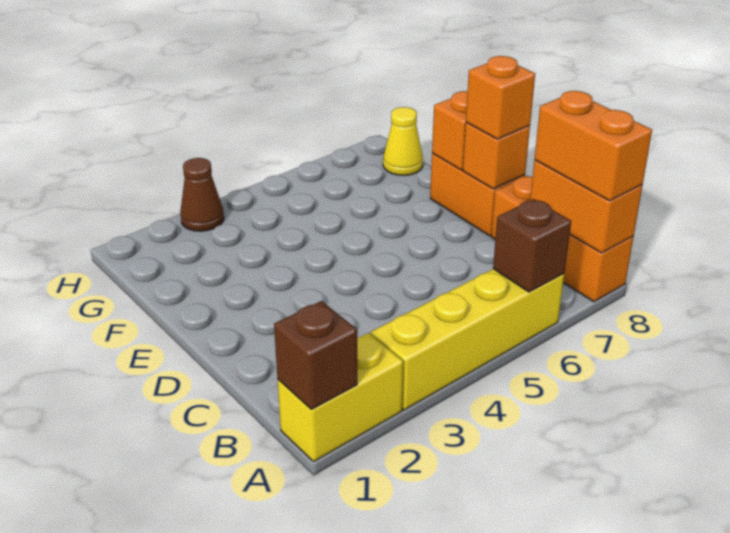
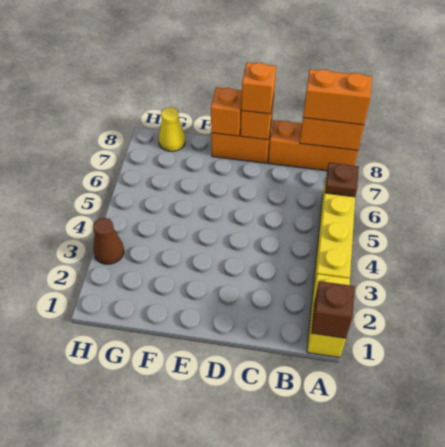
brown 1x1 brick [493,199,571,292] -> brown 1x1 plate [325,163,359,197]

